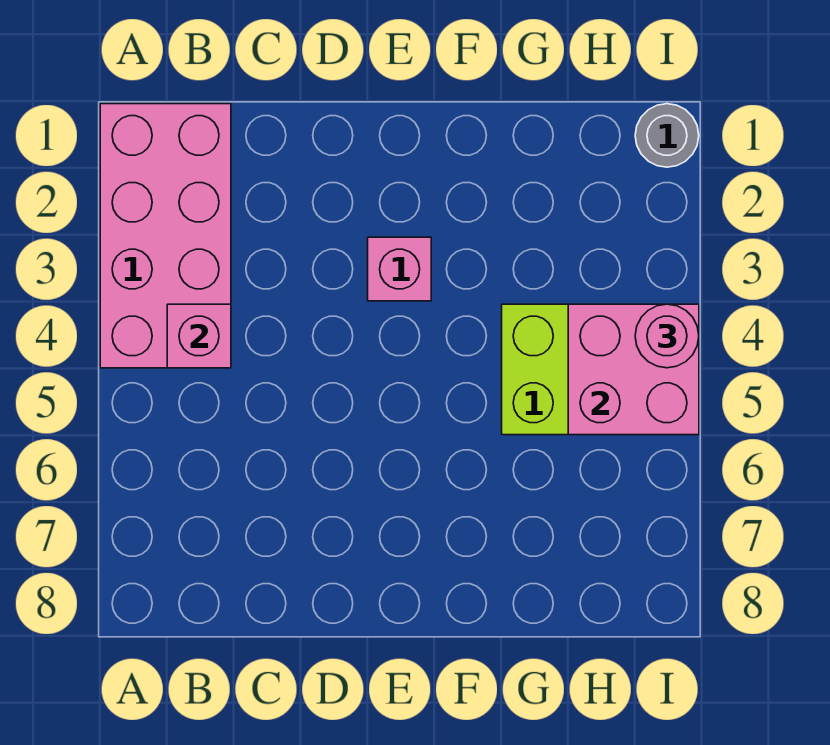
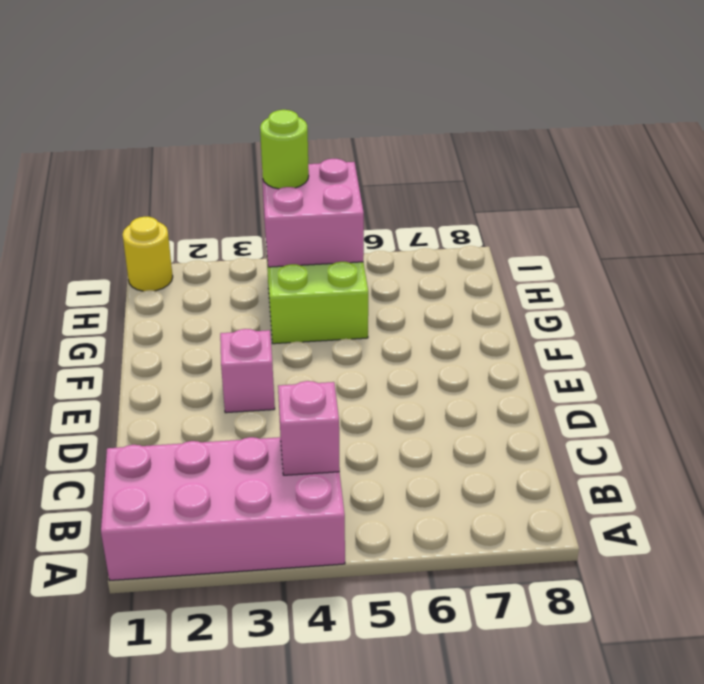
grey 1x1 round brick [635,104,699,167] -> yellow 1x1 round brick [122,217,173,291]
pink 1x1 round brick [635,304,699,368] -> lime 1x1 round brick [260,110,309,189]

